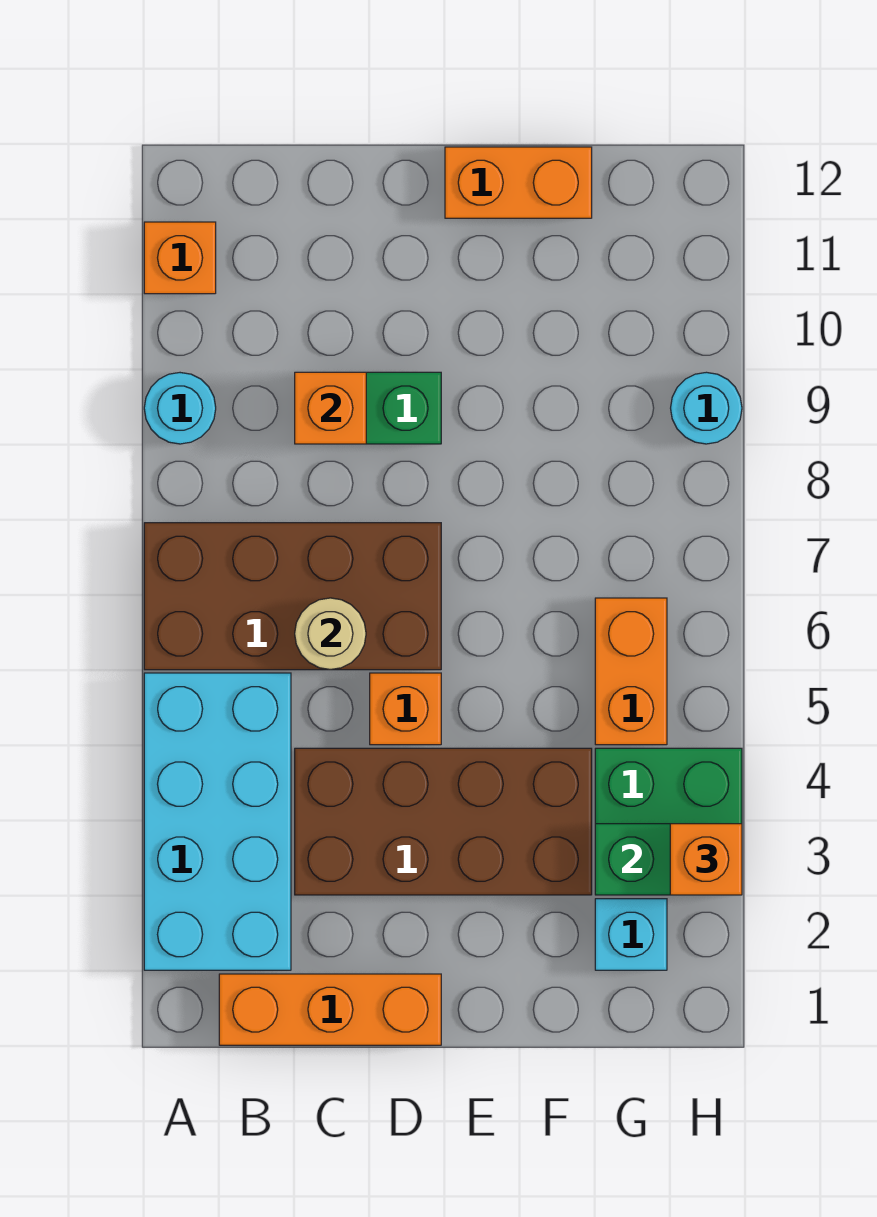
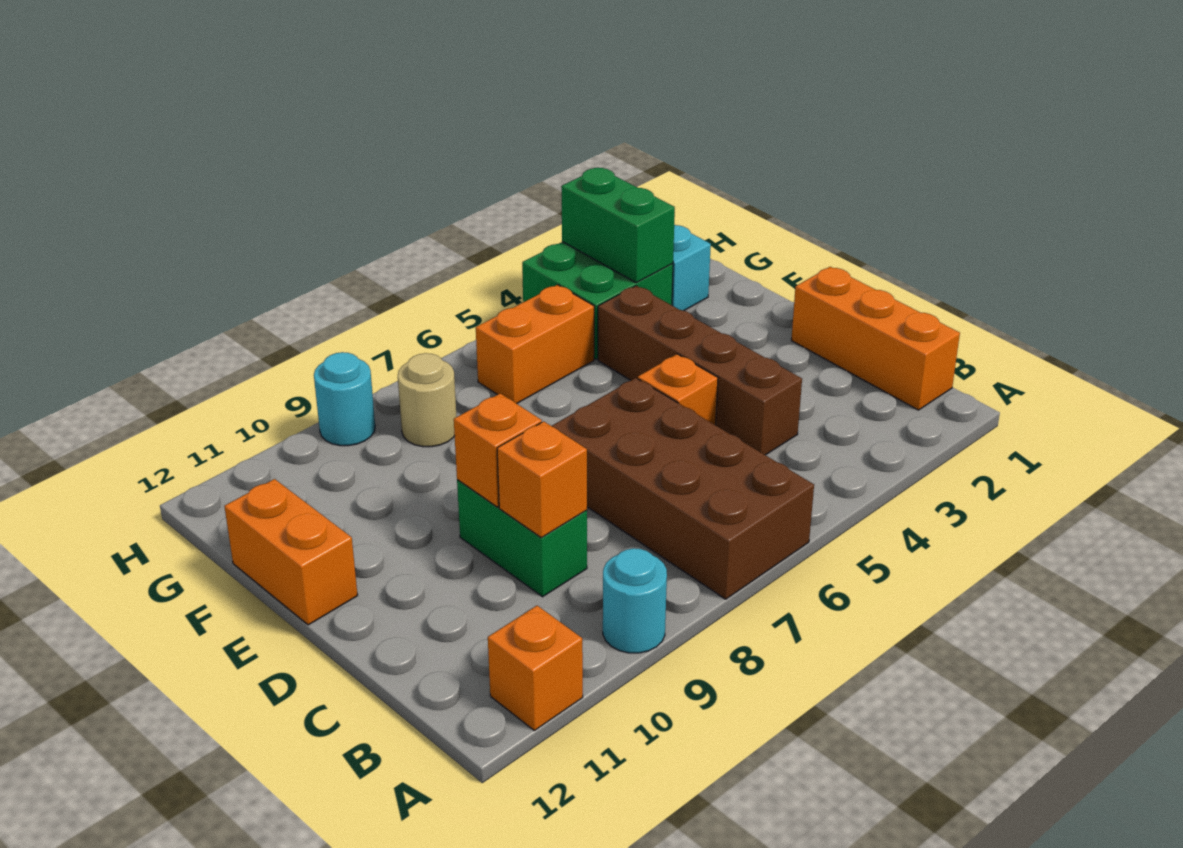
cyan 2x4 brick [144,673,291,970] -> none
brown 2x4 brick [295,748,592,895] -> brown 1x4 brick [598,286,802,455]
tan 1x1 round brick [295,598,366,670] -> tan 1x1 round brick moved to [398,353,457,447]
orange 1x1 brick [670,824,742,895] -> orange 1x1 brick moved to [454,393,542,507]

